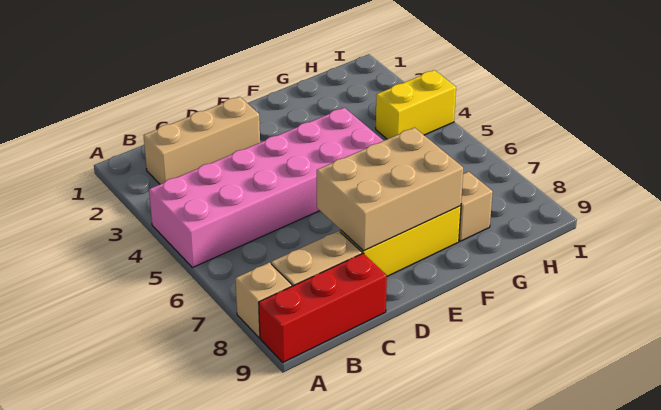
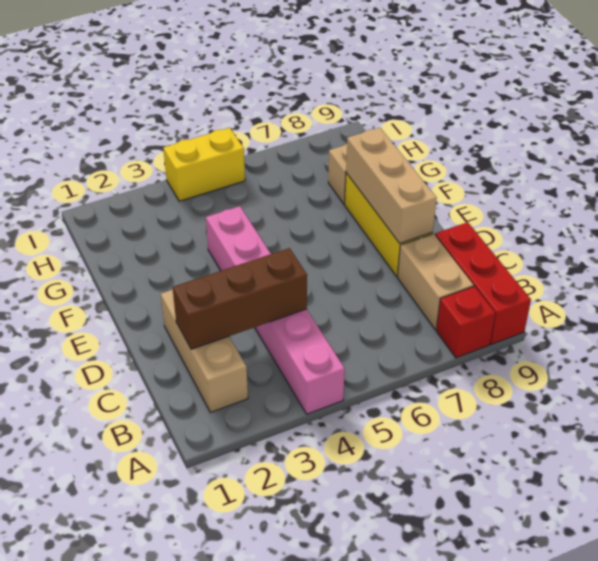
pink 2x6 brick [149,108,384,268] -> pink 1x6 brick [206,206,345,414]
tan 1x1 brick [235,262,292,338] -> red 1x1 brick [436,286,495,358]
none -> brown 1x3 brick [173,248,307,349]
tan 2x3 brick [317,128,463,251] -> tan 1x3 brick [346,128,437,243]
yellow 1x2 brick [376,70,456,139] -> yellow 1x2 brick turned to [163,128,245,201]

